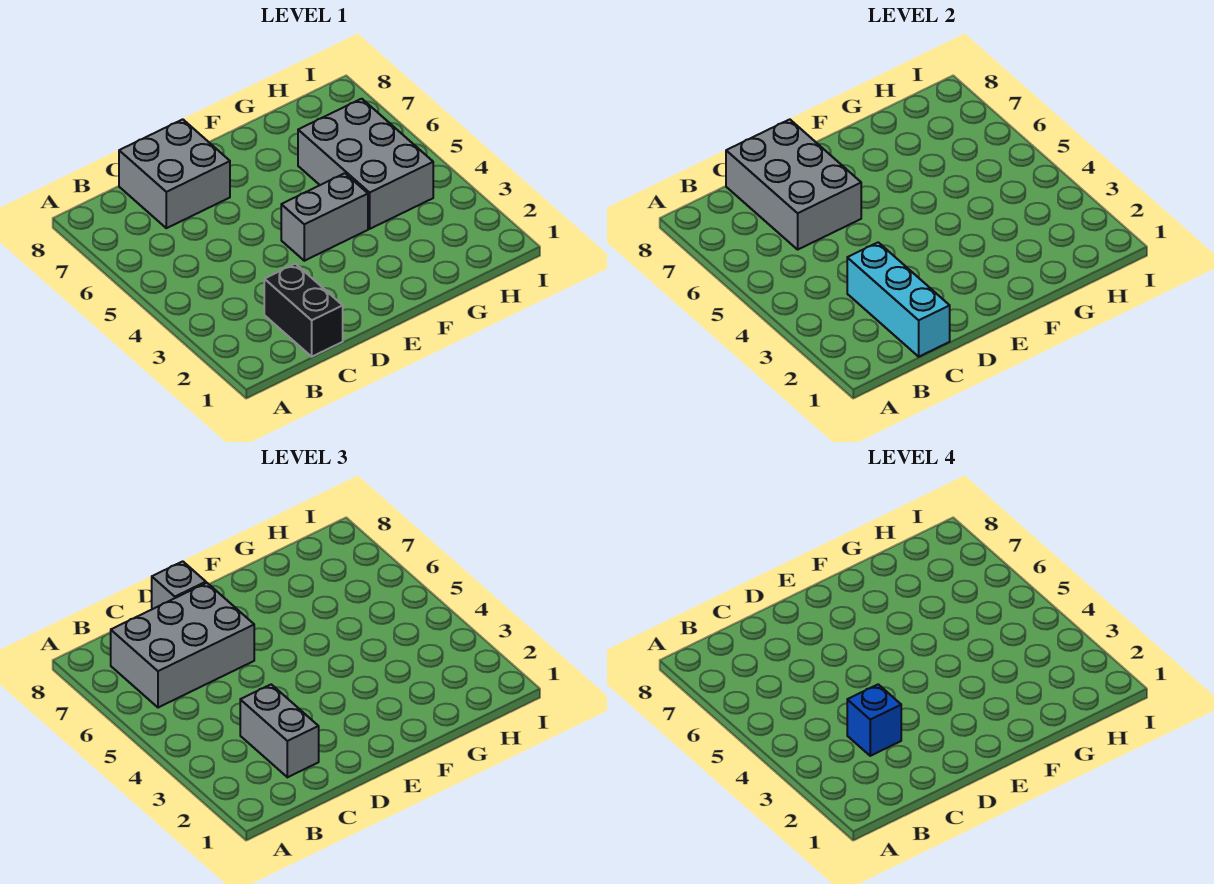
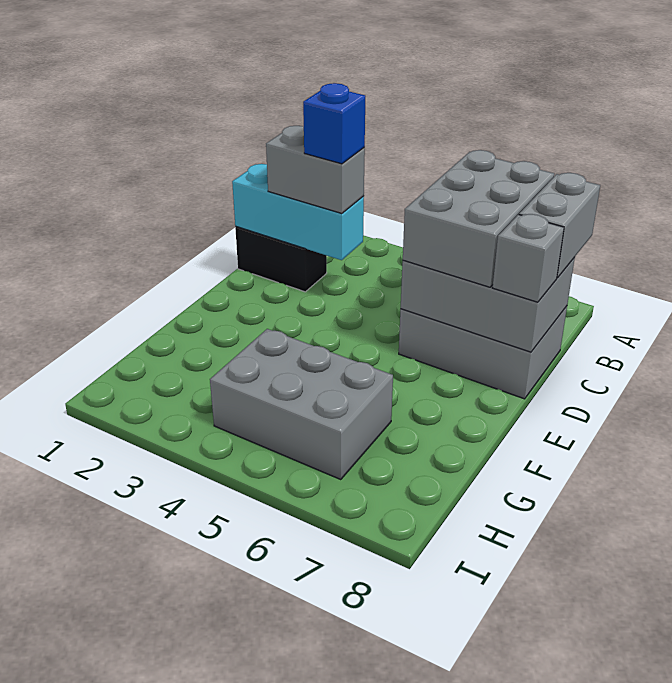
grey 2x2 brick [119,119,230,228] -> grey 2x3 brick [399,306,567,399]
grey 1x2 brick [281,173,368,261] -> grey 1x2 brick moved to [519,173,600,278]

